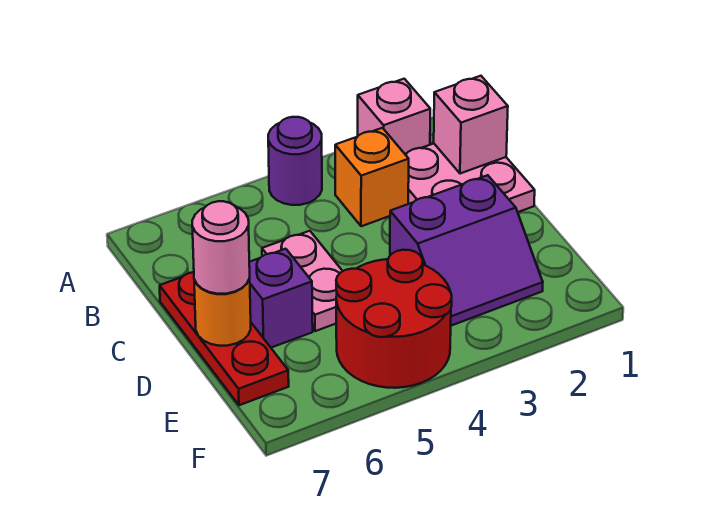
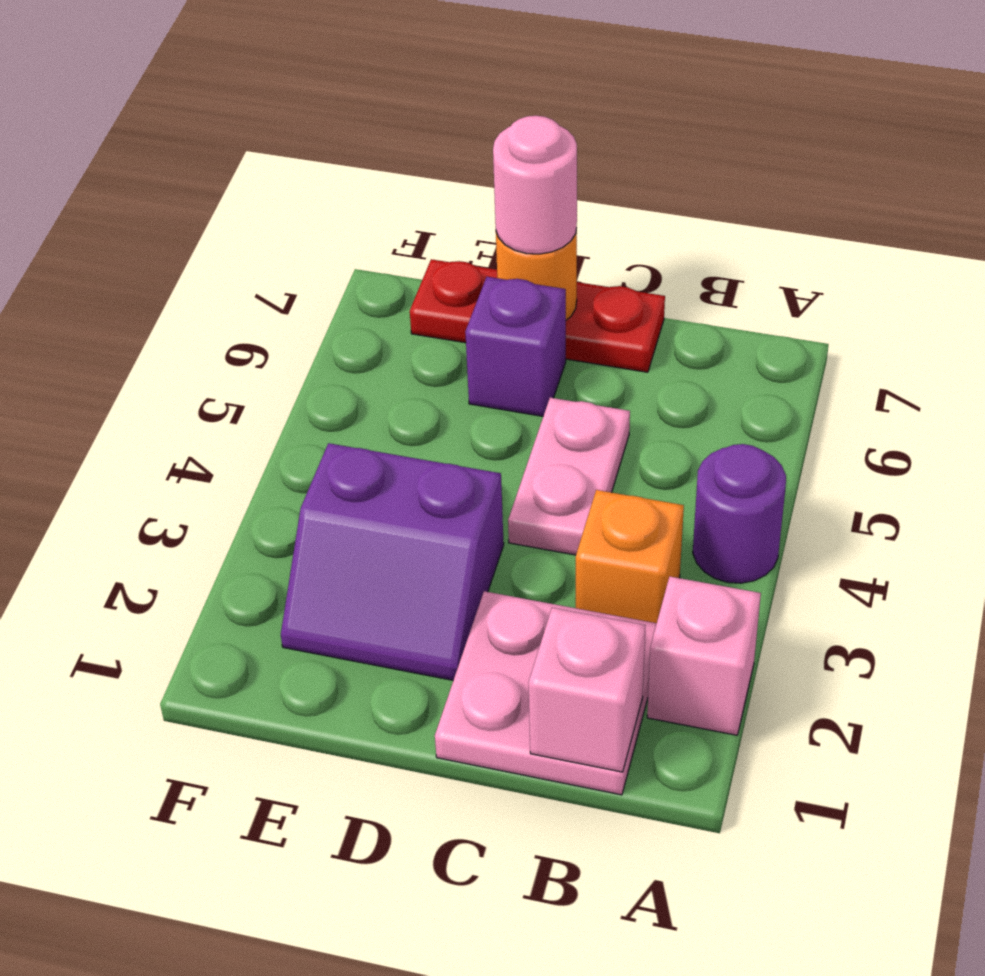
pink 1x2 plate [262,231,343,331] -> pink 1x2 plate turned to [508,398,630,555]
purple 2x2 slope [390,175,543,326] -> purple 2x2 slope turned to [281,443,504,680]
red 2x2 round brick [336,250,452,388] -> none

